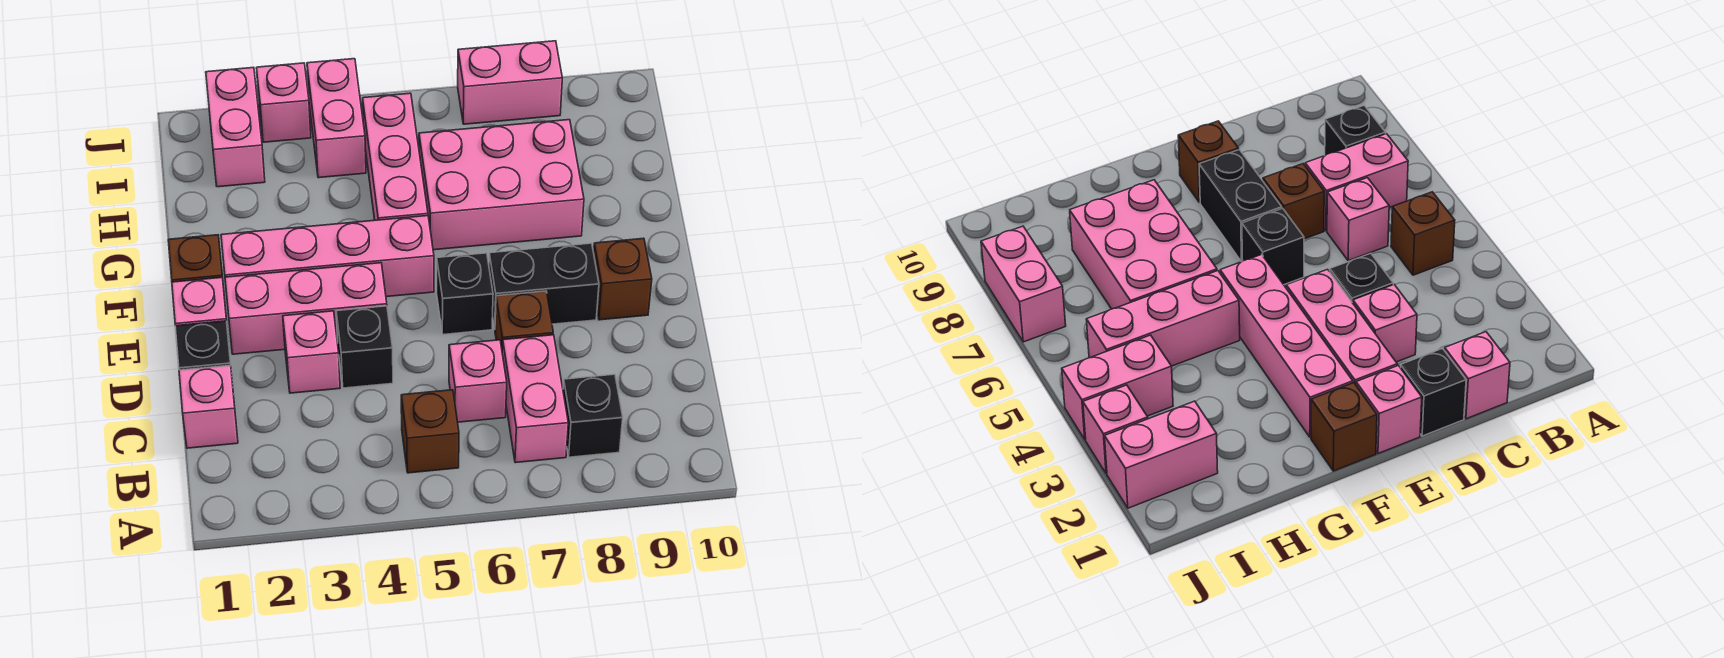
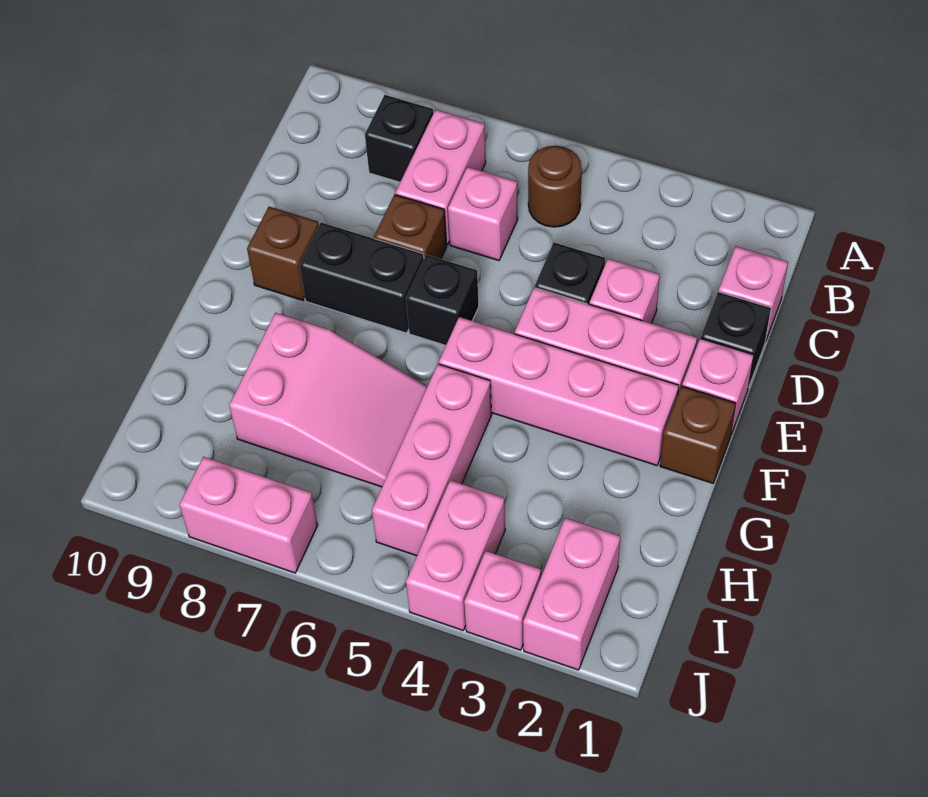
brown 1x1 brick [401,390,459,473] -> brown 1x1 round brick [528,146,582,227]
pink 2x3 brick [419,120,584,250] -> pink 2x3 slope [229,313,428,487]

